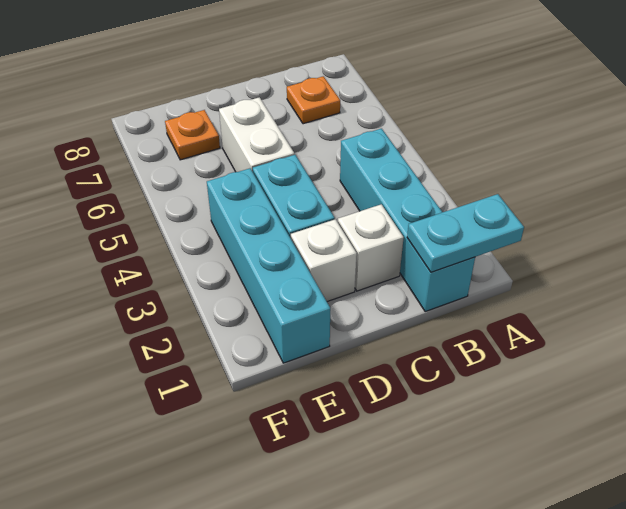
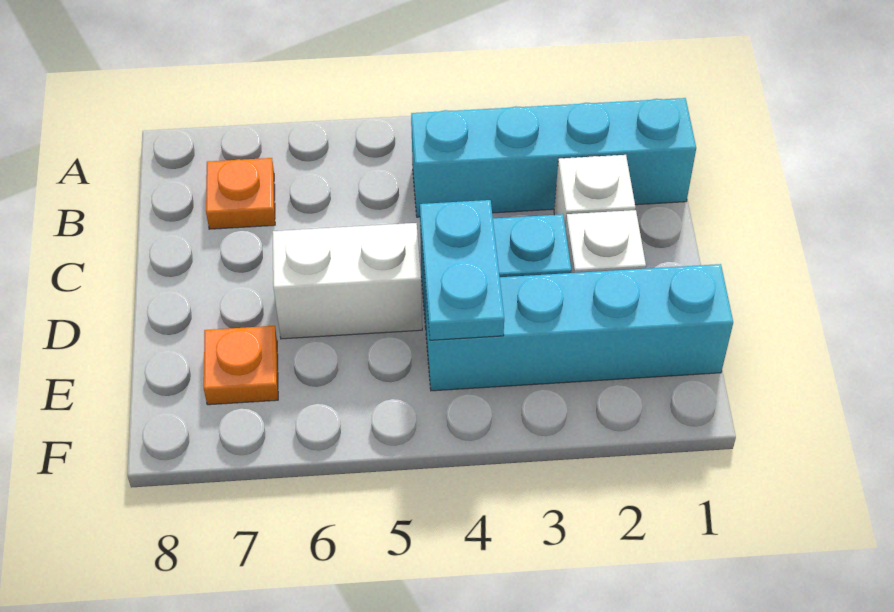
cyan 1x2 plate [407,194,524,272] -> cyan 1x2 plate moved to [420,200,504,340]

